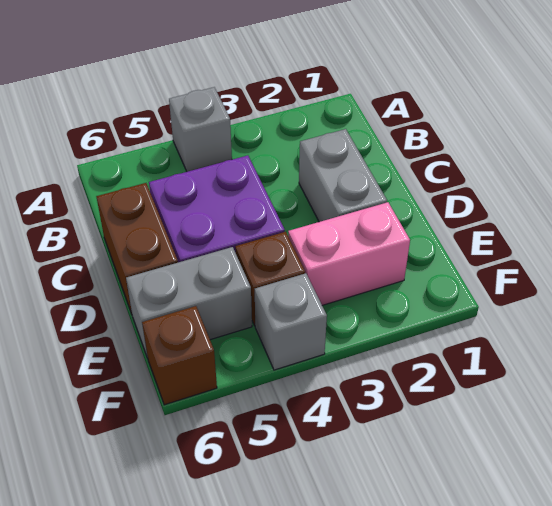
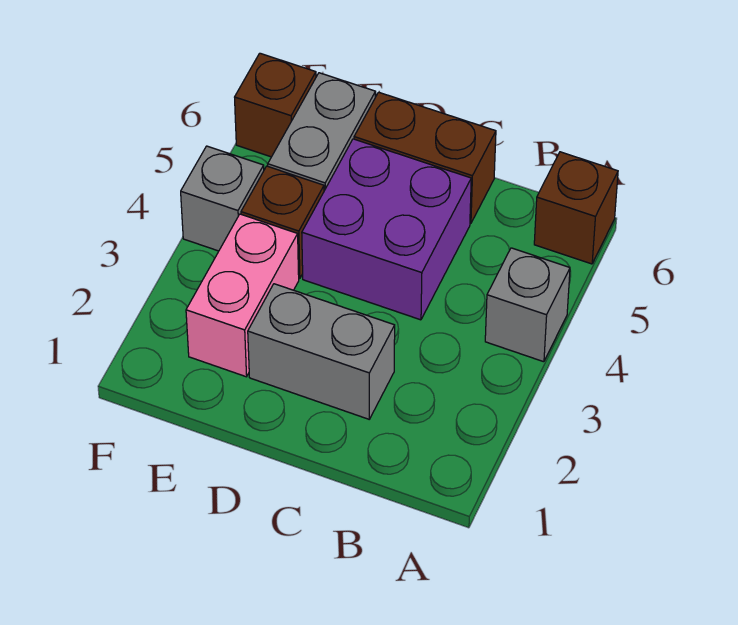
none -> brown 1x1 brick [534,152,618,264]

